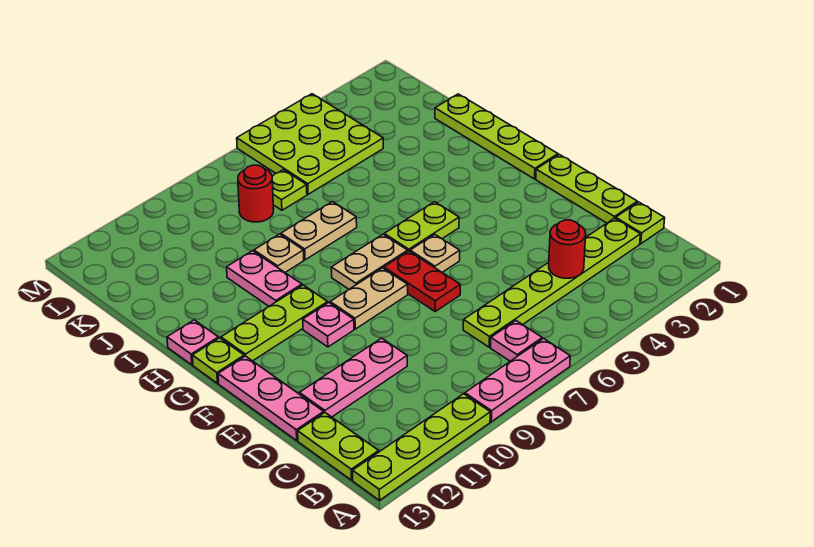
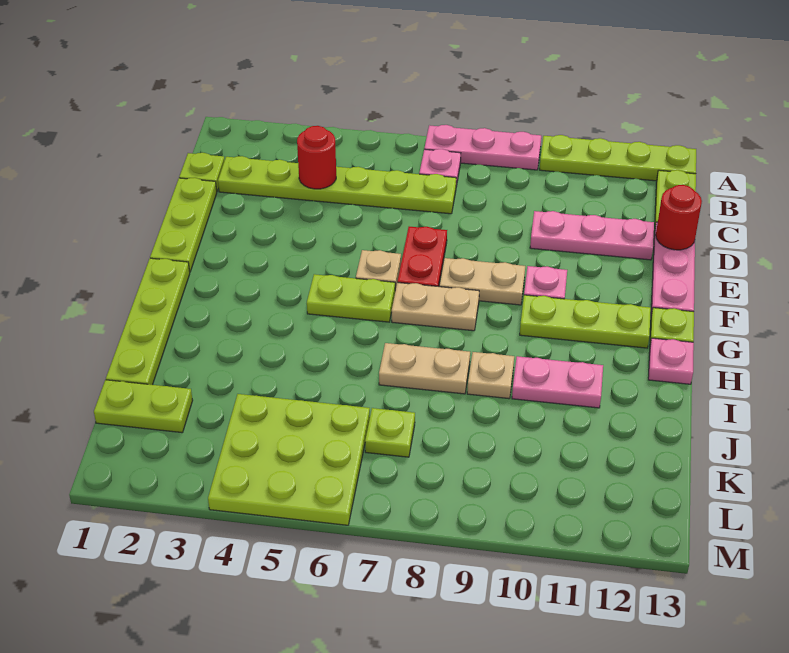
pink 1x2 plate [227,251,302,306] -> pink 1x2 plate turned to [512,356,603,408]
none -> lime 1x2 plate [94,380,193,433]
red 1x1 round brick [238,165,274,222] -> red 1x1 round brick moved to [656,185,702,250]

